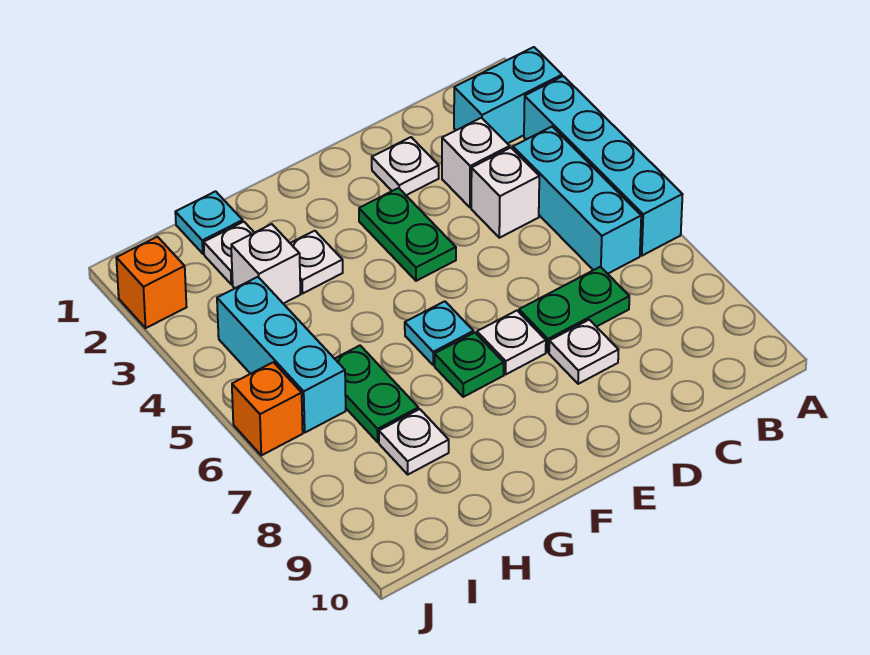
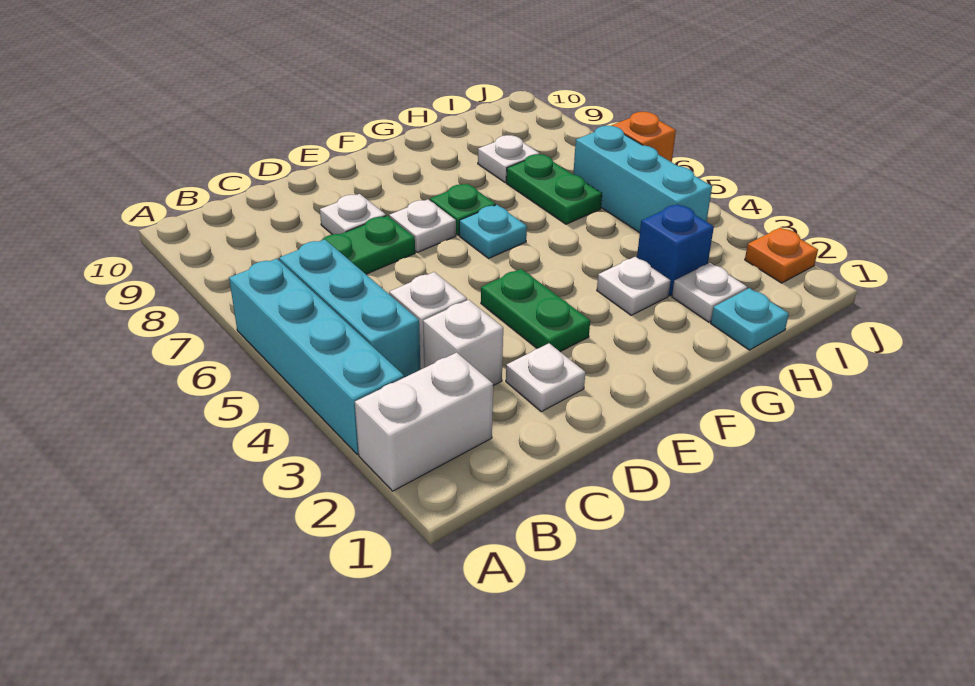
cyan 1x2 brick [454,47,562,144] -> white 1x2 brick [355,352,493,491]
white 1x1 brick [231,224,300,304] -> blue 1x1 brick [637,204,714,296]
orange 1x1 brick [116,237,187,328] -> orange 1x1 plate [745,227,818,283]

